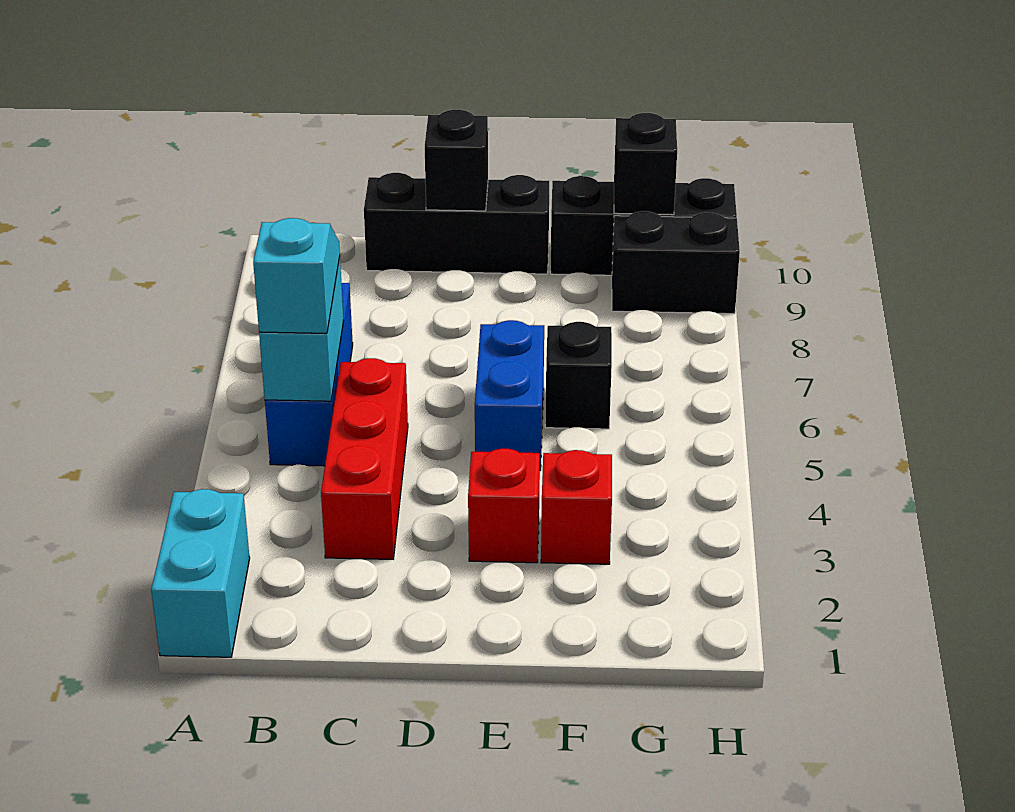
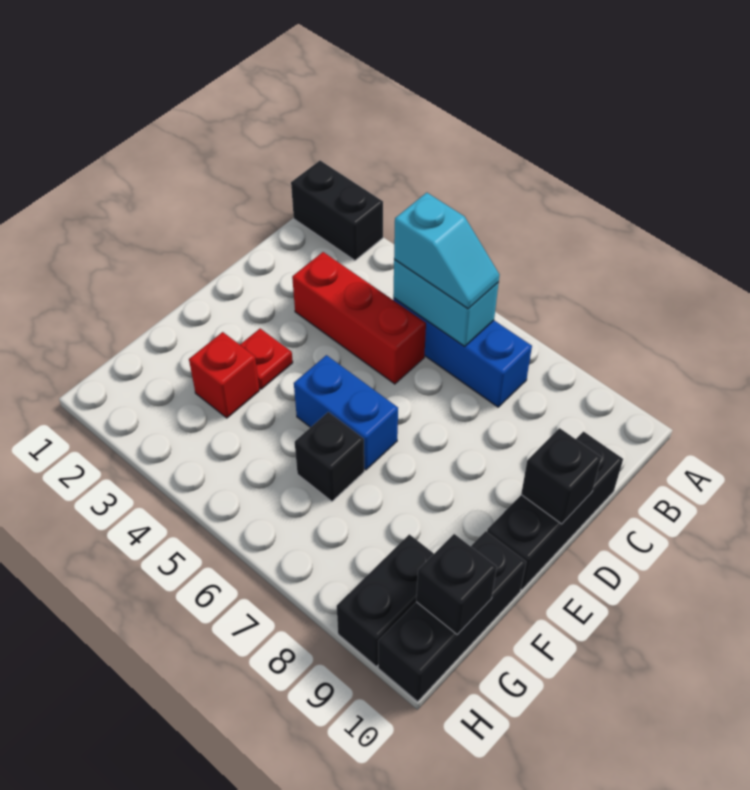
cyan 1x2 brick [151,489,250,657] -> black 1x2 brick [291,161,383,260]
red 1x1 brick [468,449,540,563] -> red 1x1 plate [240,329,293,389]

